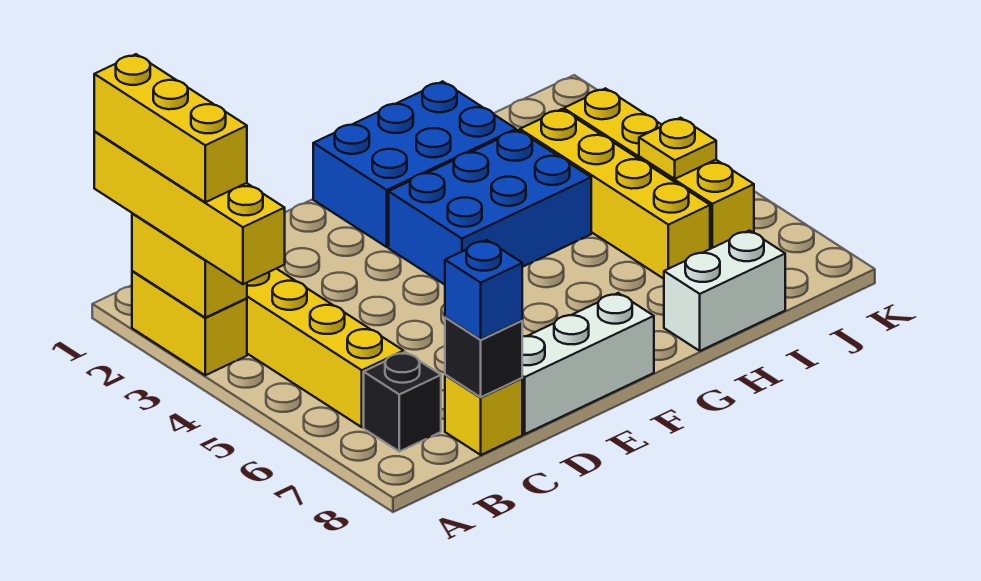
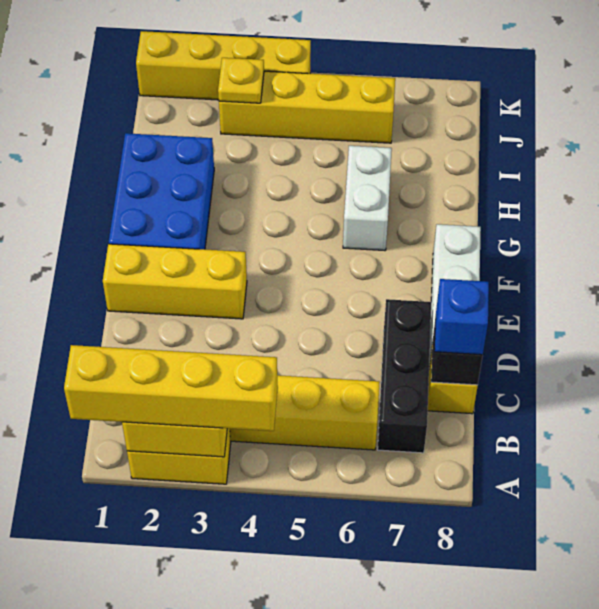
yellow 1x3 brick [94,54,247,202] -> yellow 1x3 brick moved to [103,244,247,319]
black 1x1 brick [364,352,441,452] -> black 1x3 brick [378,299,431,453]
blue 2x3 brick [389,130,591,285] -> none
white 1x2 brick [664,231,785,351] -> white 1x2 brick moved to [343,146,392,251]
yellow 1x4 brick [520,109,710,279] -> yellow 1x4 brick moved to [136,31,311,100]
yellow 1x1 plate [639,118,716,179] -> yellow 1x1 plate moved to [218,58,264,103]

